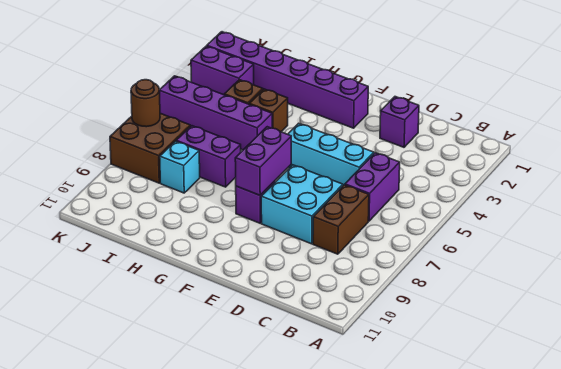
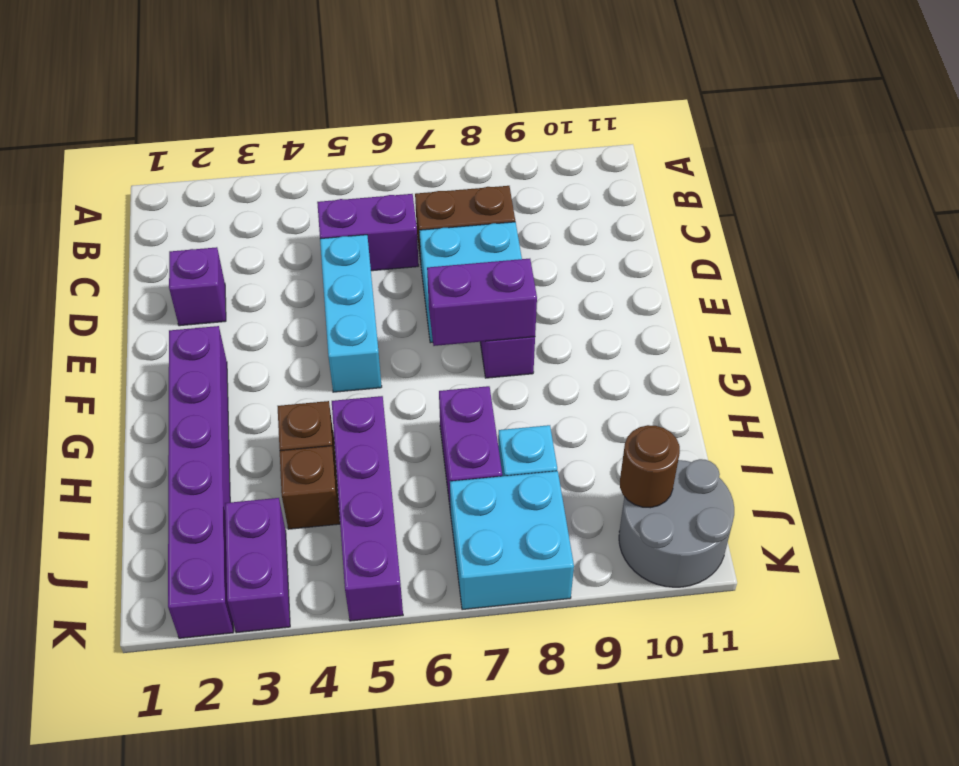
brown 2x2 brick [110,113,190,183] -> cyan 2x2 brick [450,471,574,610]
none -> grey 2x2 round brick [619,459,734,587]
brown 1x1 round brick [131,80,160,127] -> brown 1x1 round brick moved to [620,425,680,508]

